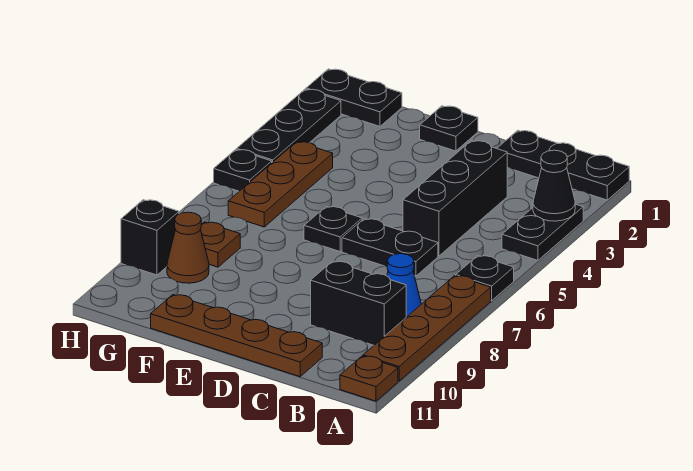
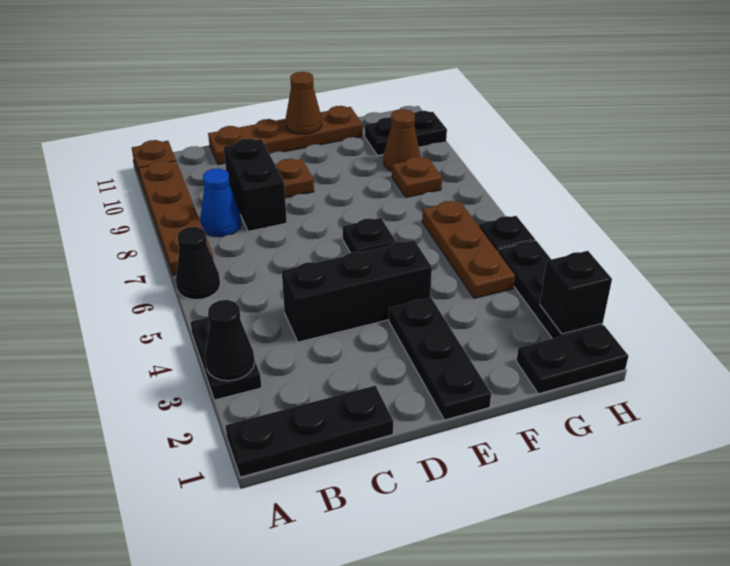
black 1x1 plate [456,256,514,301] -> black 1x1 cone [176,227,220,300]
black 1x2 brick [311,261,406,345] -> black 1x2 brick turned to [224,139,287,231]
black 1x3 brick [403,141,507,256] -> black 1x3 brick turned to [282,240,432,342]
black 1x2 plate [342,219,438,276] -> black 1x2 plate moved to [365,111,447,155]
none -> brown 1x1 plate [275,159,314,198]
black 1x1 plate [420,106,478,151] -> black 1x3 plate [389,298,491,420]
none -> brown 1x1 cone [286,72,322,134]
black 1x1 brick [121,200,179,275] -> black 1x1 brick moved to [540,251,612,334]

